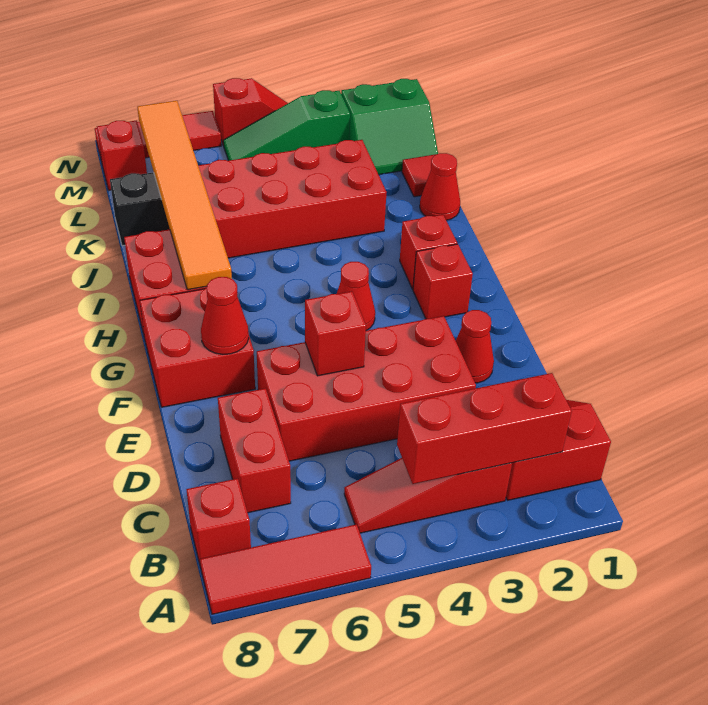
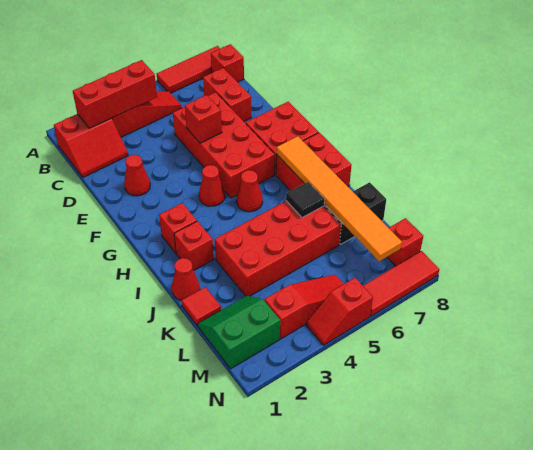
red 2x4 brick [257,316,476,461] -> red 2x4 brick turned to [173,92,275,198]
red 1x1 cone [201,277,249,355] -> red 1x1 cone moved to [237,170,263,212]
red 1x1 brick [413,244,473,319] -> red 1x1 brick moved to [174,221,214,271]
none -> black 1x1 tile [286,182,324,218]
green 1x3 slope [223,90,350,161] -> red 1x3 slope [265,275,343,339]

